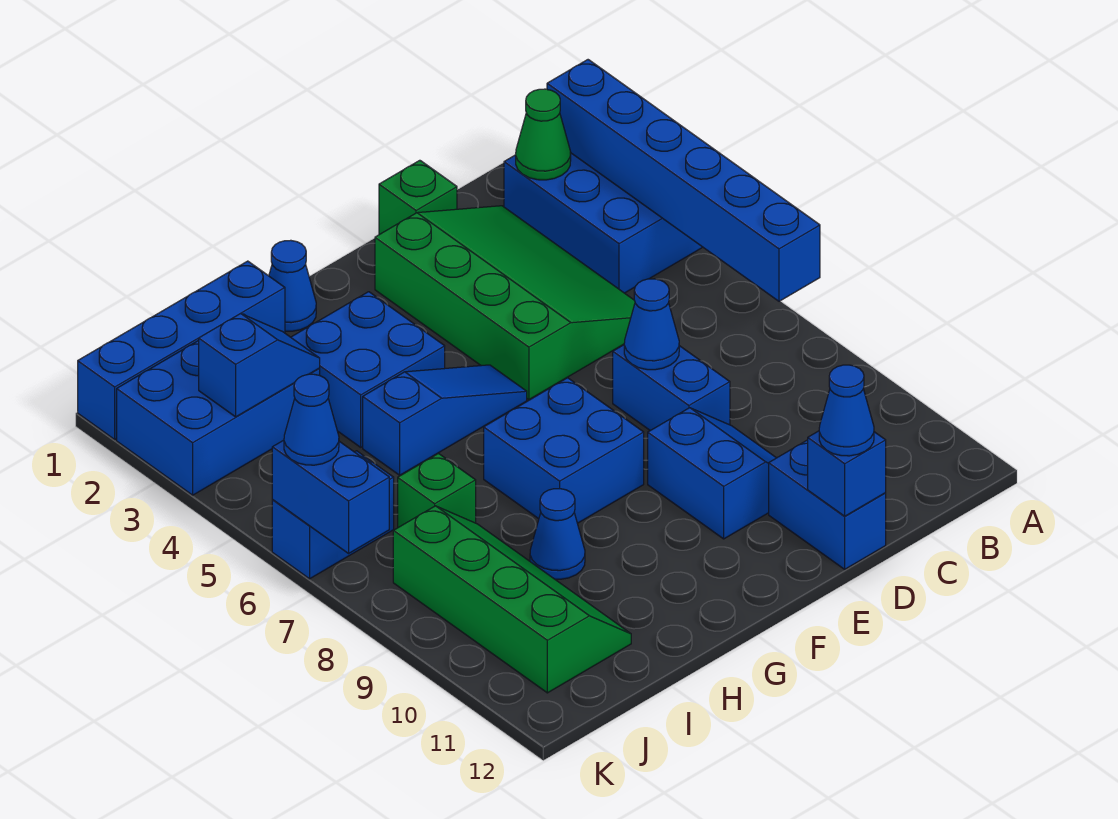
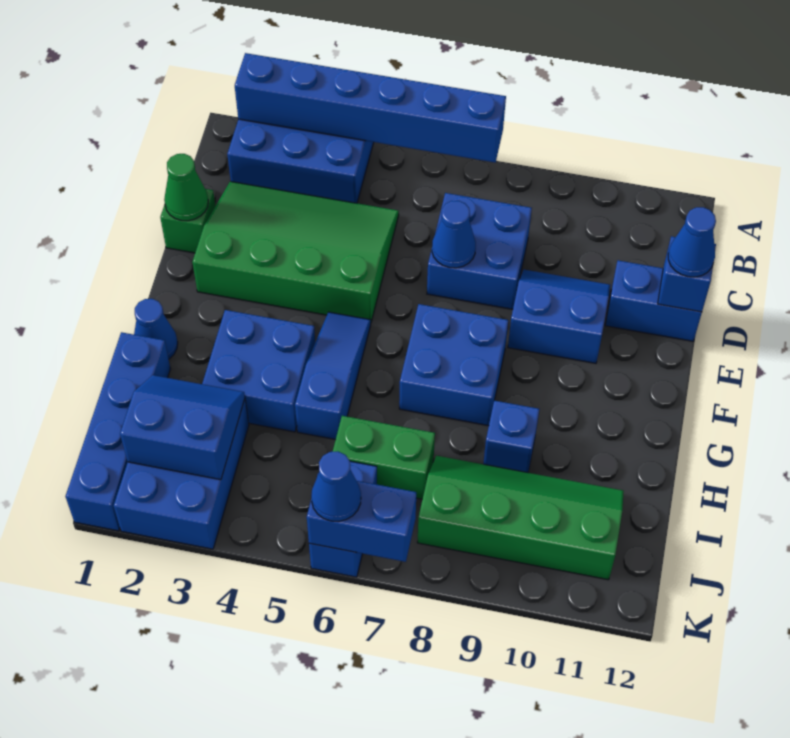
green 1x1 cone [516,89,571,180] -> green 1x1 cone moved to [164,154,208,221]
blue 1x2 brick [613,345,730,431] -> blue 2x2 brick [427,193,532,309]
blue 1x1 cone [530,489,585,579] -> blue 1x1 brick [483,400,539,473]
blue 1x2 slope [199,313,320,417] -> blue 2x2 slope [120,375,245,480]
green 1x1 brick [398,454,476,527] -> green 1x2 brick [333,416,435,499]

